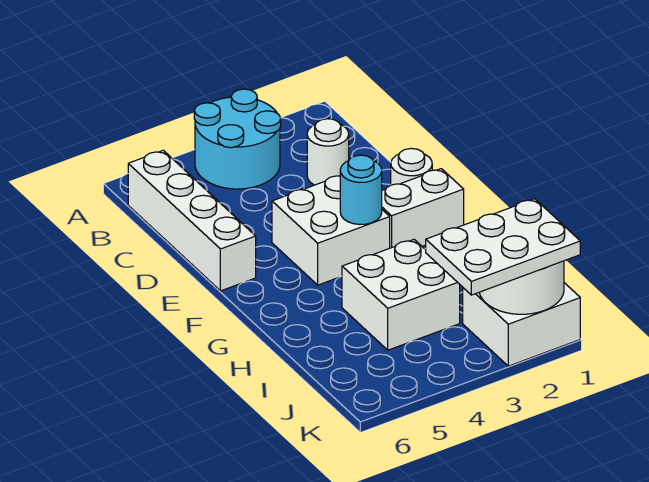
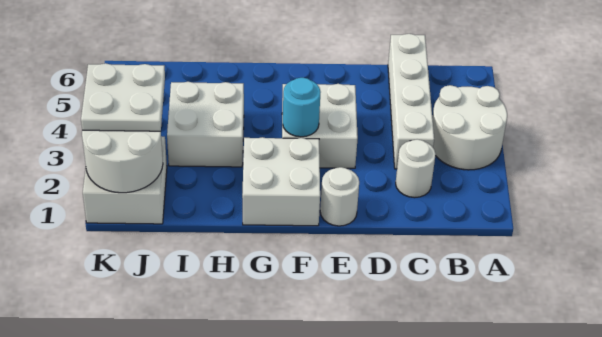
cyan 2x2 round brick [194,89,281,189] -> white 2x2 round brick [432,85,507,170]
white 1x4 brick [128,150,256,291] -> white 1x4 brick turned to [388,34,434,169]
white 1x2 brick [382,169,464,248] -> white 2x2 brick [242,137,320,226]
white 2x3 plate [426,199,580,295] -> white 2x2 plate [81,63,165,131]

